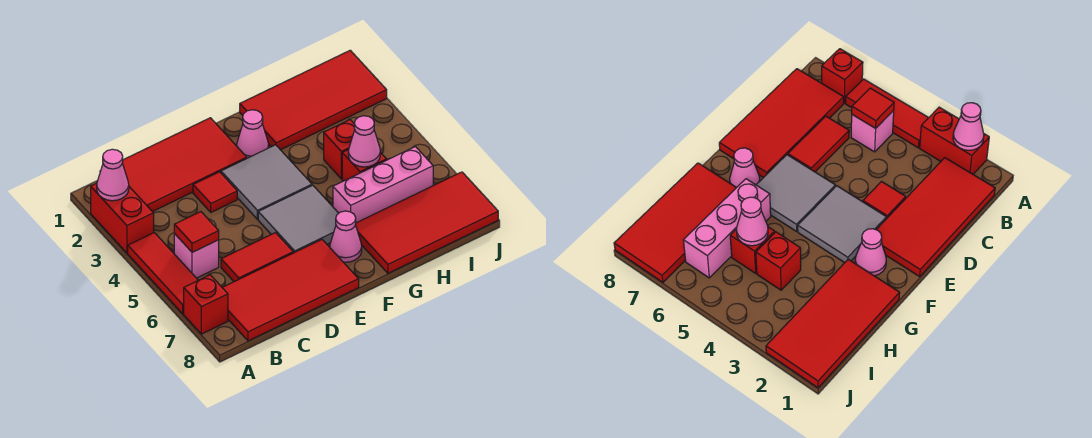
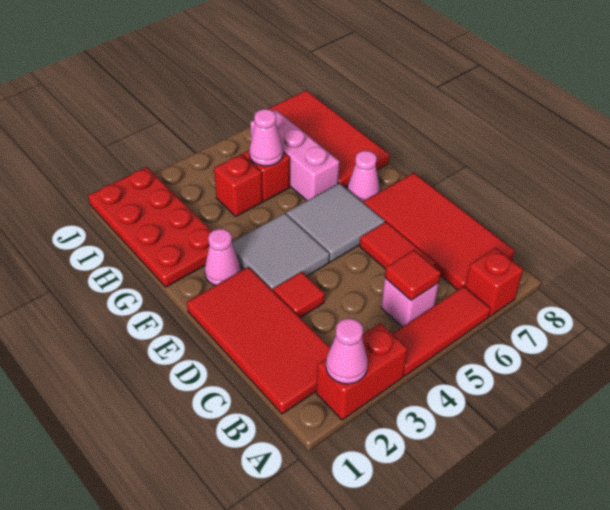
red 2x4 tile [240,50,387,150] -> red 2x4 plate [88,167,212,287]

